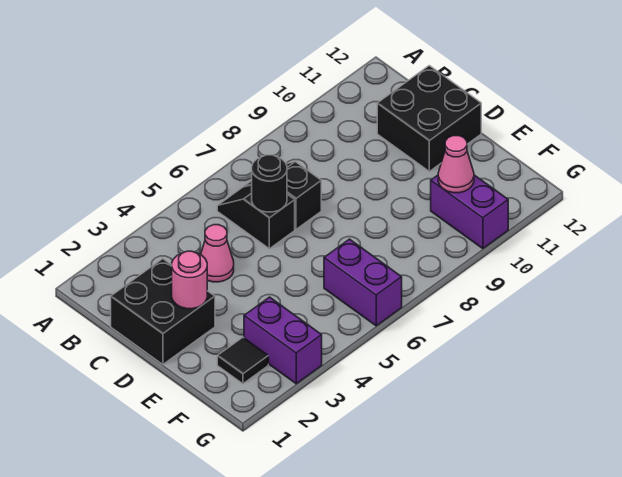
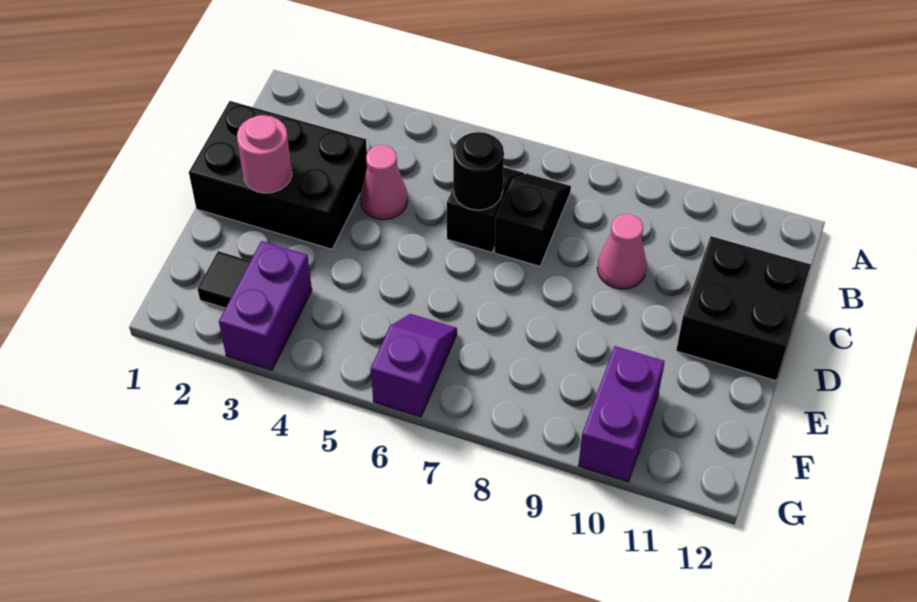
black 2x2 brick [111,259,215,365] -> black 2x3 brick [189,101,367,249]
purple 1x2 brick [324,239,402,326] -> purple 1x2 slope [371,314,457,417]
pink 1x1 cone [438,136,474,193] -> pink 1x1 cone moved to [597,214,647,289]

